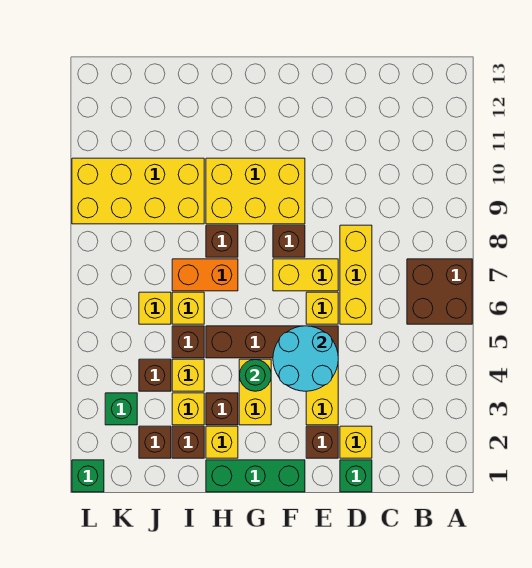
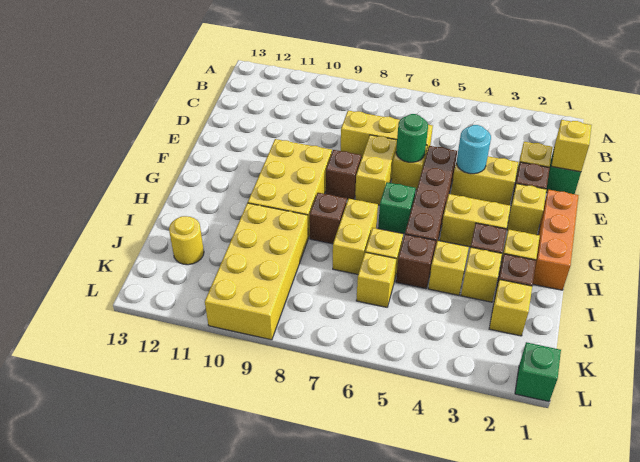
brown 2x2 brick [407,259,472,324] -> none
none -> yellow 1x1 brick [551,120,592,172]
cyan 2x2 round brick [273,326,338,391] -> cyan 1x1 round brick [457,125,491,174]
green 1x3 brick [206,460,305,492] -> orange 1x3 brick [533,189,579,290]
none -> yellow 1x1 brick [507,184,546,235]
green 1x1 round brick [239,359,271,391] -> green 1x1 round brick moved to [396,114,428,162]
orange 1x2 brick [172,259,238,291] -> yellow 1x2 brick [333,199,378,274]
brown 1x1 brick [139,426,171,458] -> yellow 1x1 brick [489,279,532,336]
brown 1x1 brick [139,359,171,391] -> none
none -> yellow 1x1 round brick [169,216,204,265]
green 1x1 brick [105,393,137,425] -> green 1x1 brick moved to [378,182,416,234]

